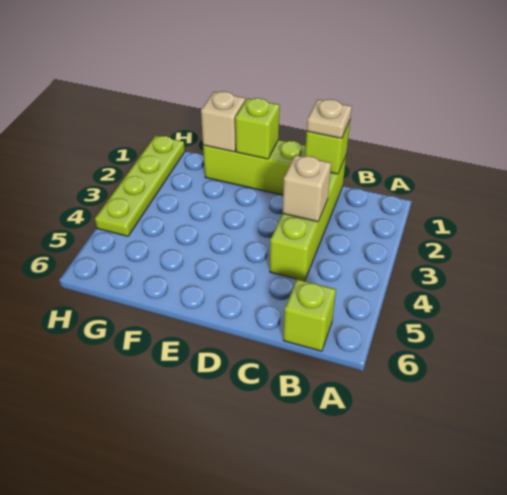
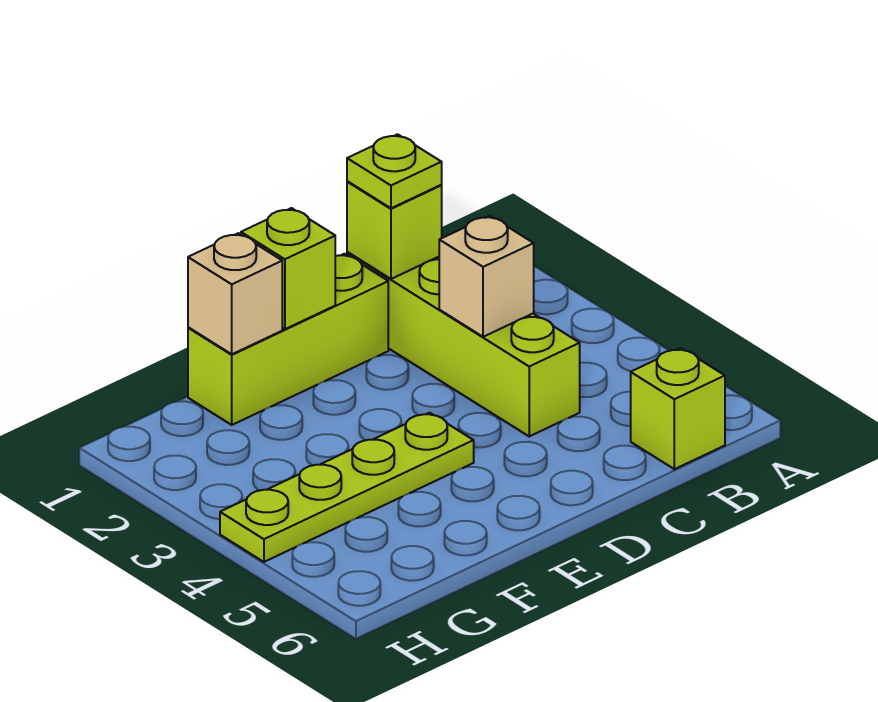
tan 1x1 plate [307,99,352,138] -> lime 1x1 plate [347,134,442,208]
lime 1x4 plate [95,135,185,236] -> lime 1x4 plate turned to [220,413,474,562]

